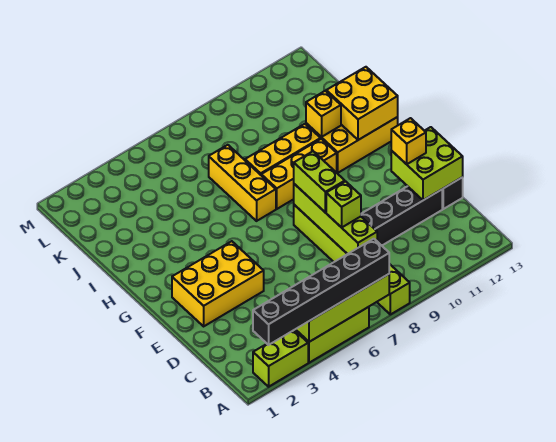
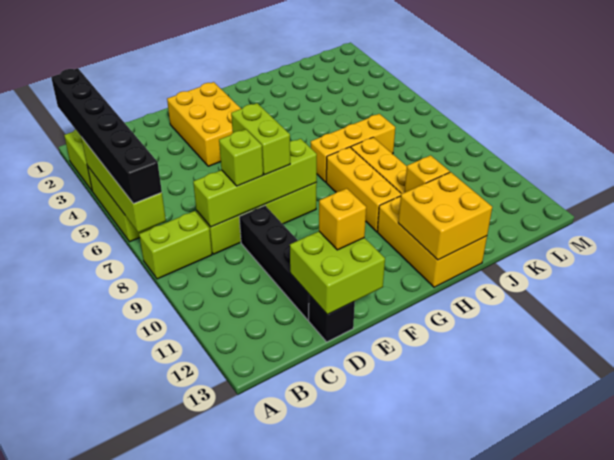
lime 1x2 brick [294,151,345,212] -> lime 1x2 brick turned to [231,103,290,175]

